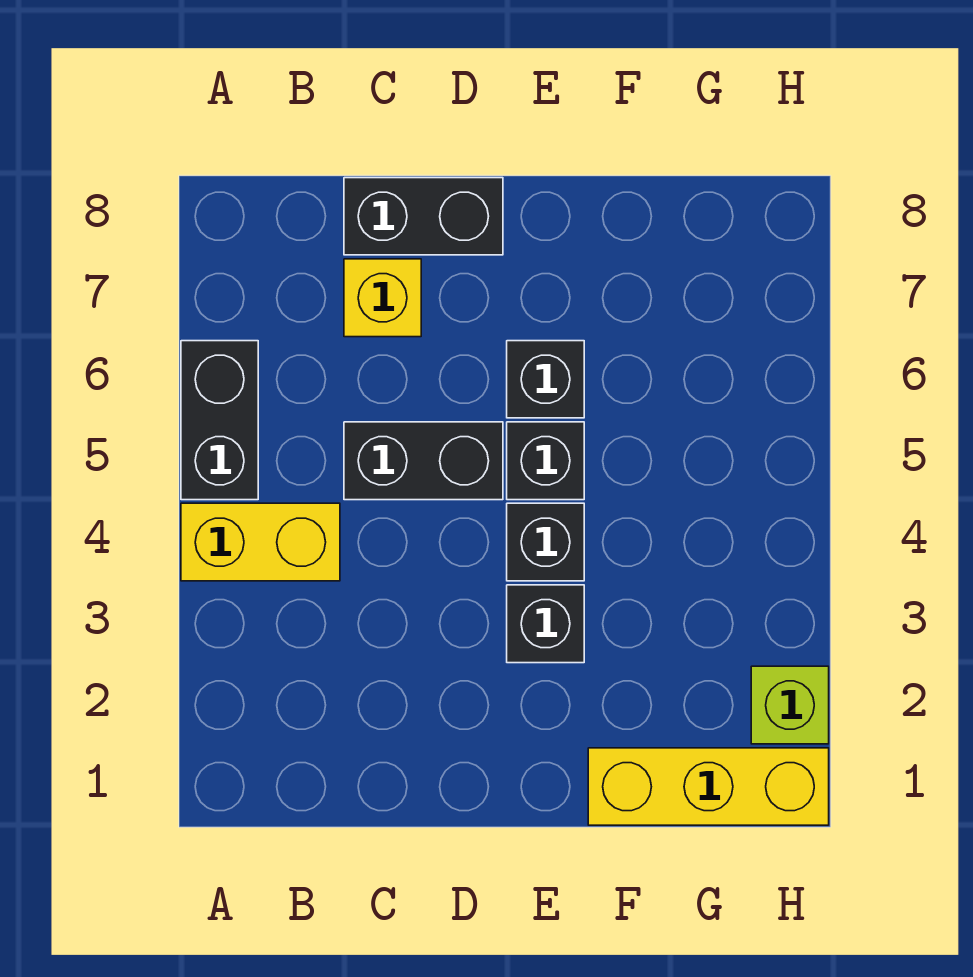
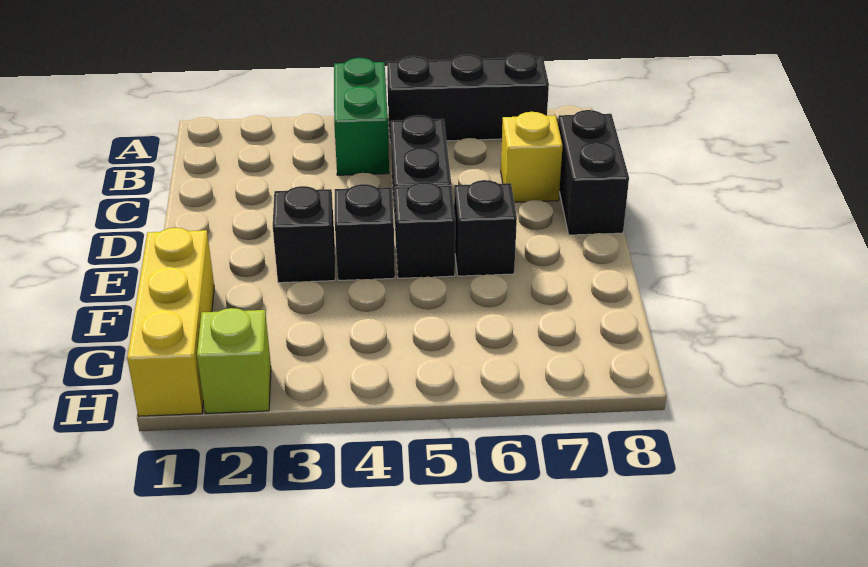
yellow 1x2 brick [181,503,340,581] -> green 1x2 brick [334,58,389,175]
black 1x2 brick [181,341,258,500] -> black 1x3 brick [387,53,549,143]

